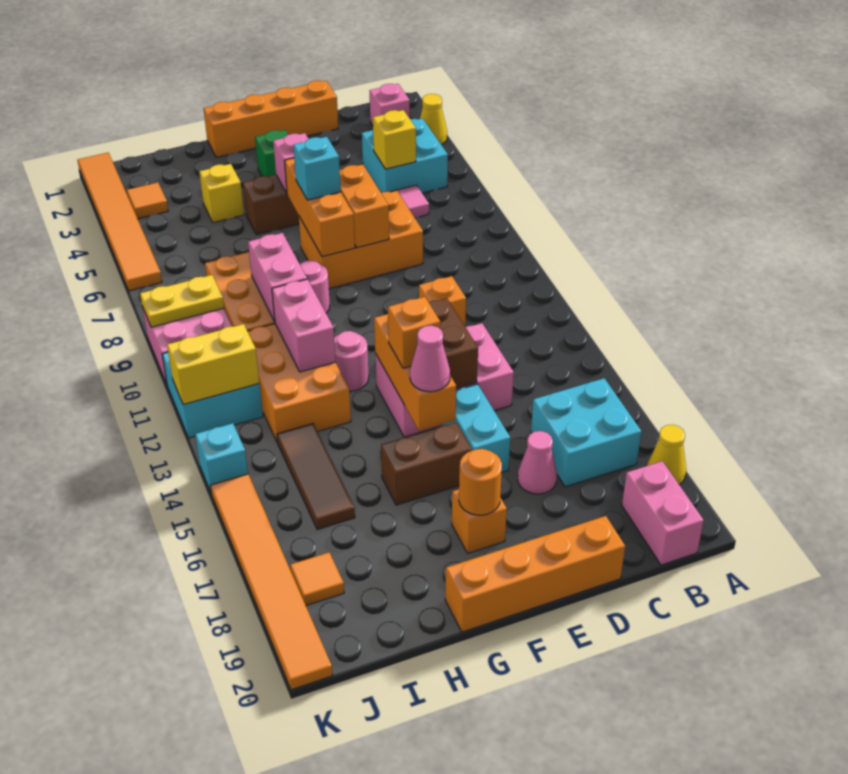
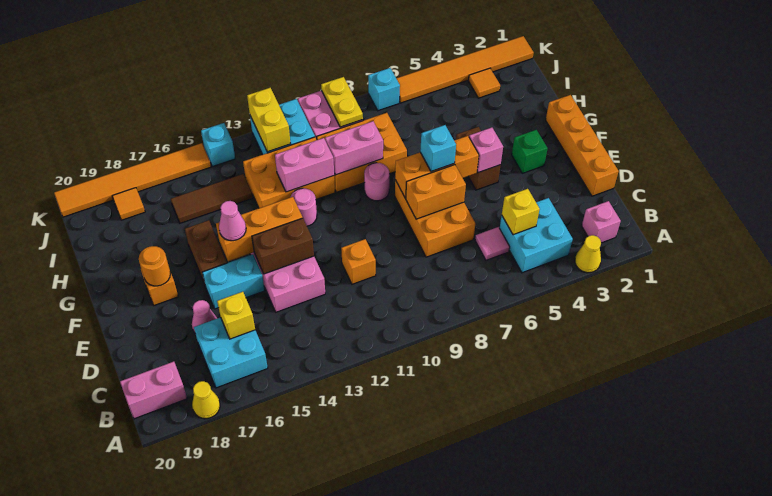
orange 1x4 brick [445,516,625,632] -> none
orange 1x1 brick [388,297,440,368] -> none
yellow 1x1 brick [199,164,244,223] -> yellow 1x1 brick moved to [217,292,255,339]
none -> cyan 1x1 brick [368,68,400,111]

